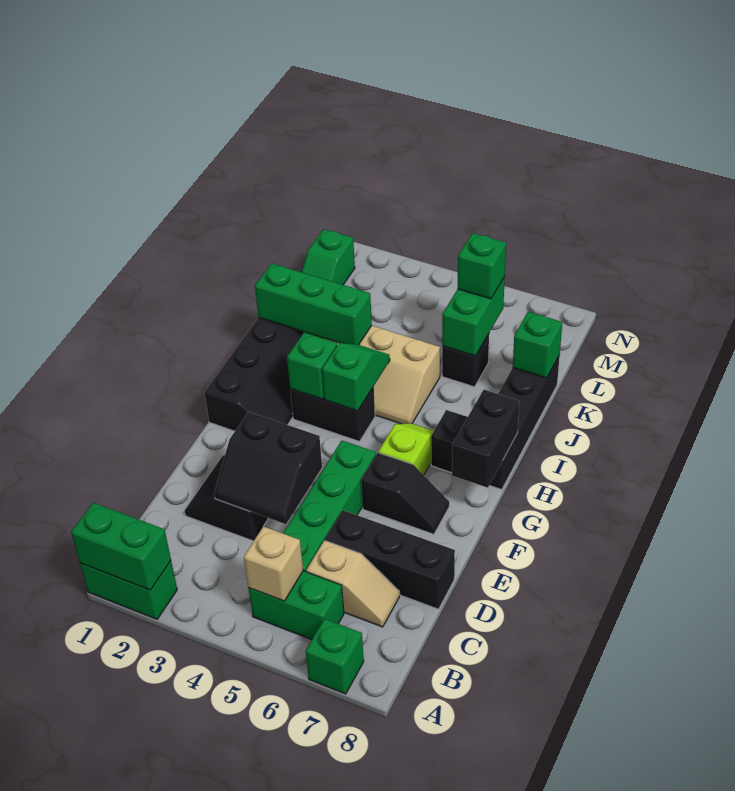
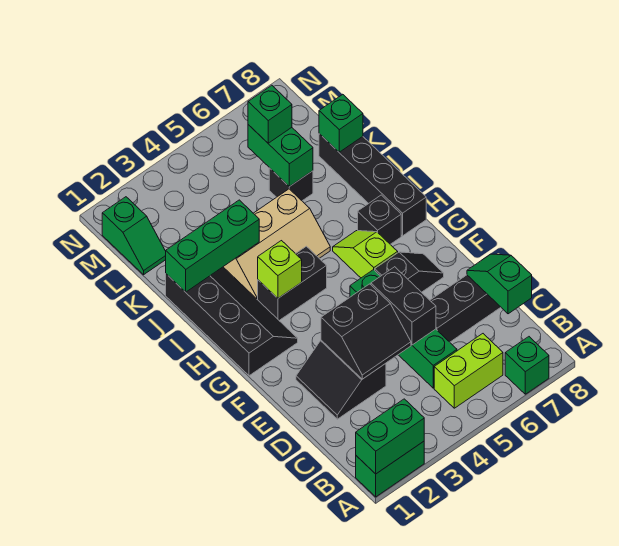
green 1x2 brick [248,571,344,640] -> lime 1x2 brick [434,334,503,408]
tan 1x1 brick [244,526,303,601] -> none
tan 1x2 slope [306,540,400,627] -> none
black 1x2 brick [452,390,519,488] -> black 1x2 brick moved to [371,267,436,345]
green 1x1 brick [287,333,337,399] -> lime 1x1 brick [258,241,302,298]
green 1x2 slope [322,343,390,411] -> green 1x2 slope moved to [467,254,532,314]

